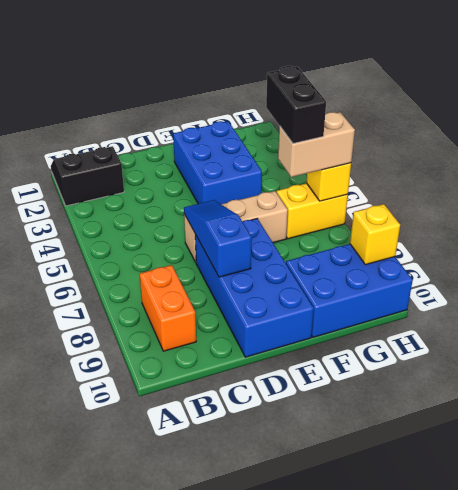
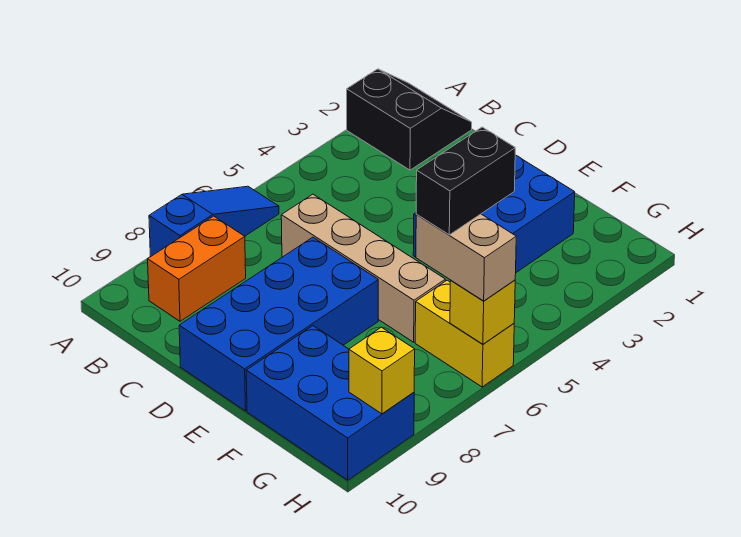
tan 1x3 brick [184,191,288,262] -> tan 1x4 brick [281,194,445,342]
blue 1x3 slope [184,200,252,277] -> blue 1x3 slope moved to [149,186,279,257]

